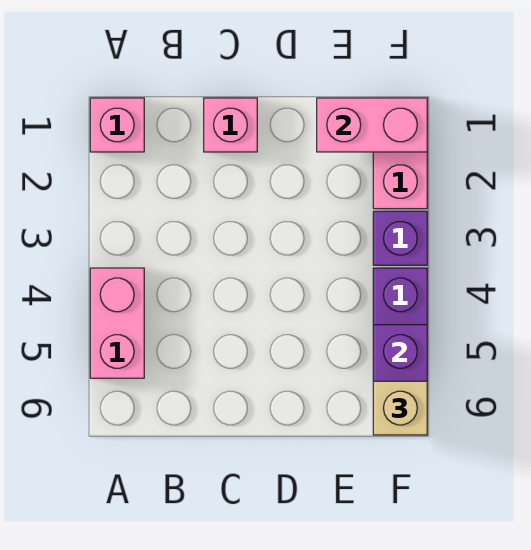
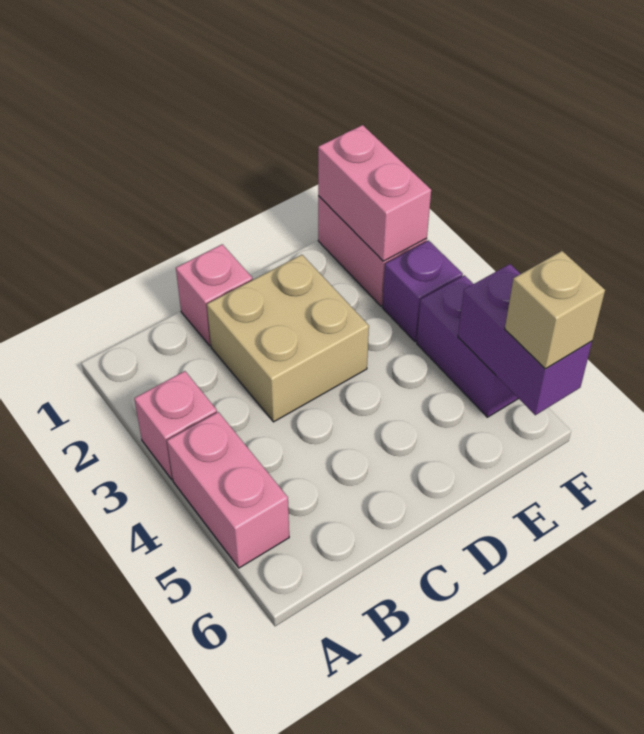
pink 1x1 brick [90,98,144,152] -> pink 1x1 brick moved to [134,371,217,479]
none -> tan 2x2 brick [207,255,369,422]
pink 1x2 brick [317,98,427,152] -> pink 1x2 brick turned to [318,125,431,261]

